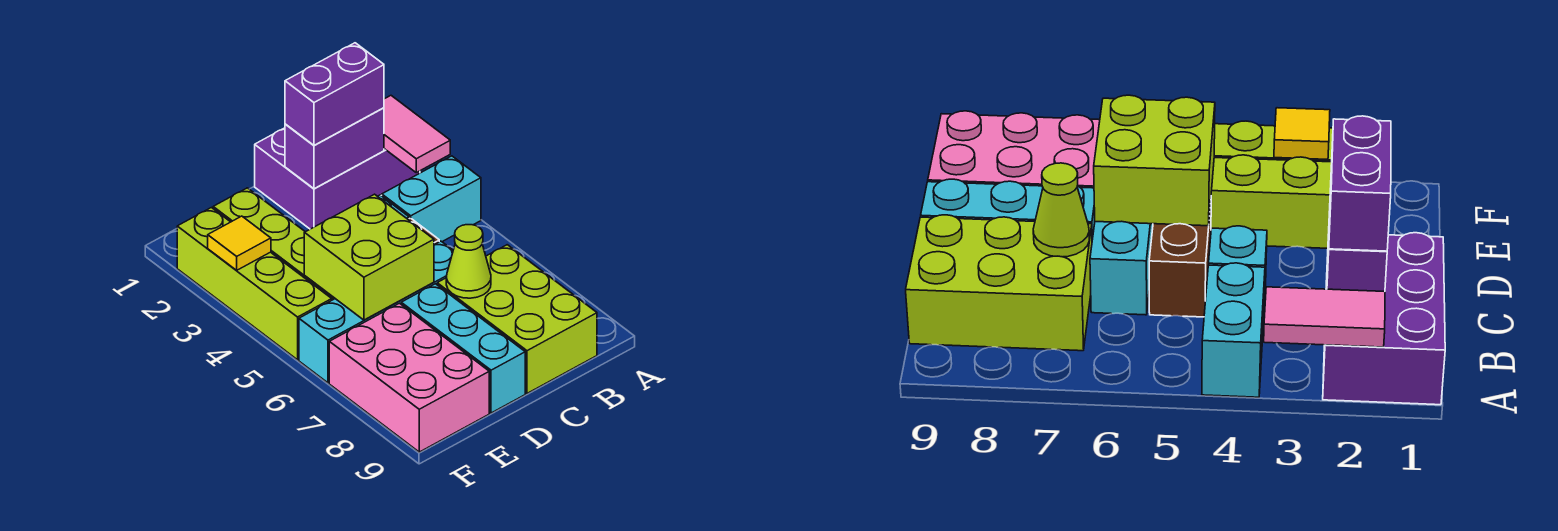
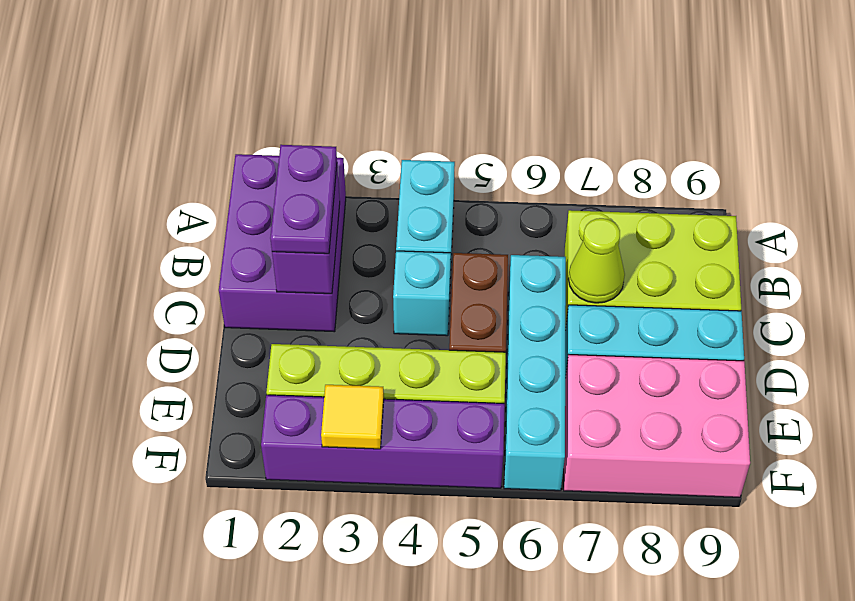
pink 1x2 tile [384,96,450,173] -> none
purple 1x2 brick [285,43,384,145] -> purple 1x2 plate [270,145,337,254]
lime 2x2 brick [304,194,434,320] -> none
lime 1x4 brick [177,208,332,360] -> purple 1x4 brick [261,395,505,488]

